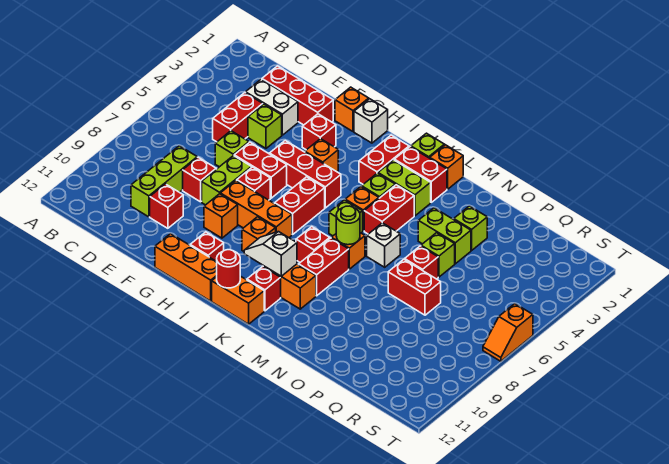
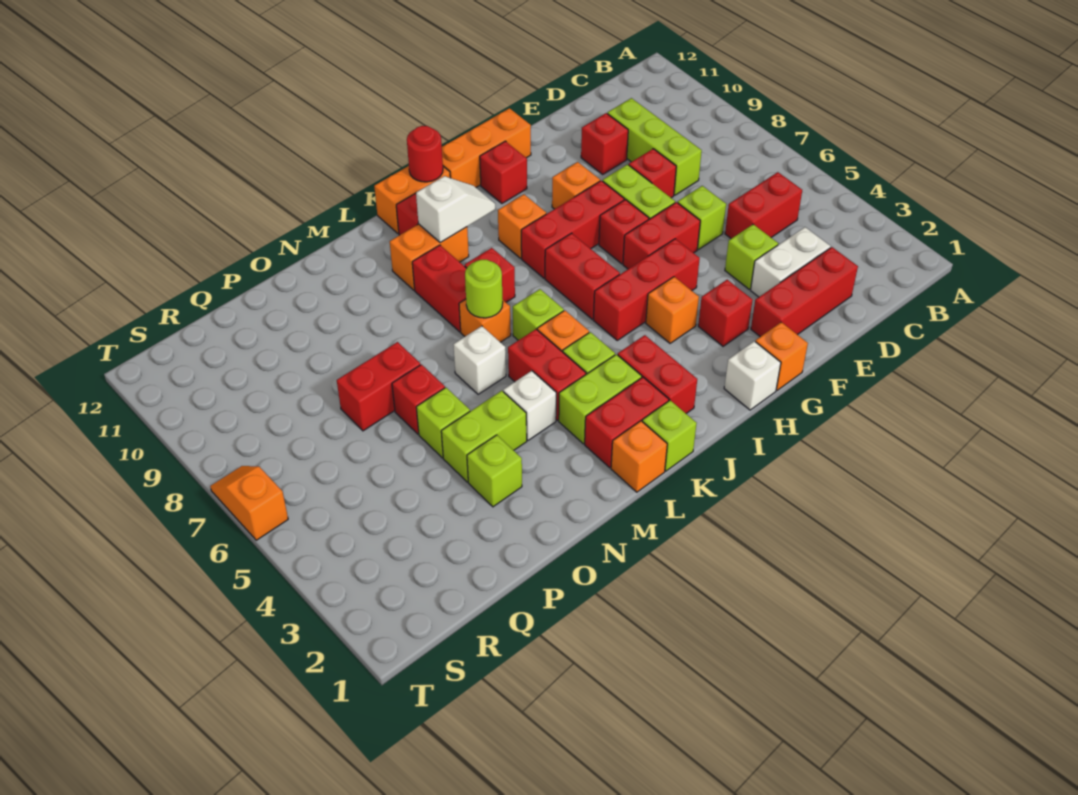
red 1x2 brick [213,93,263,142] -> red 1x2 brick turned to [725,172,802,239]
orange 1x3 brick [220,180,292,237] -> red 1x3 brick [521,181,624,278]
none -> white 1x1 brick [503,371,556,440]

